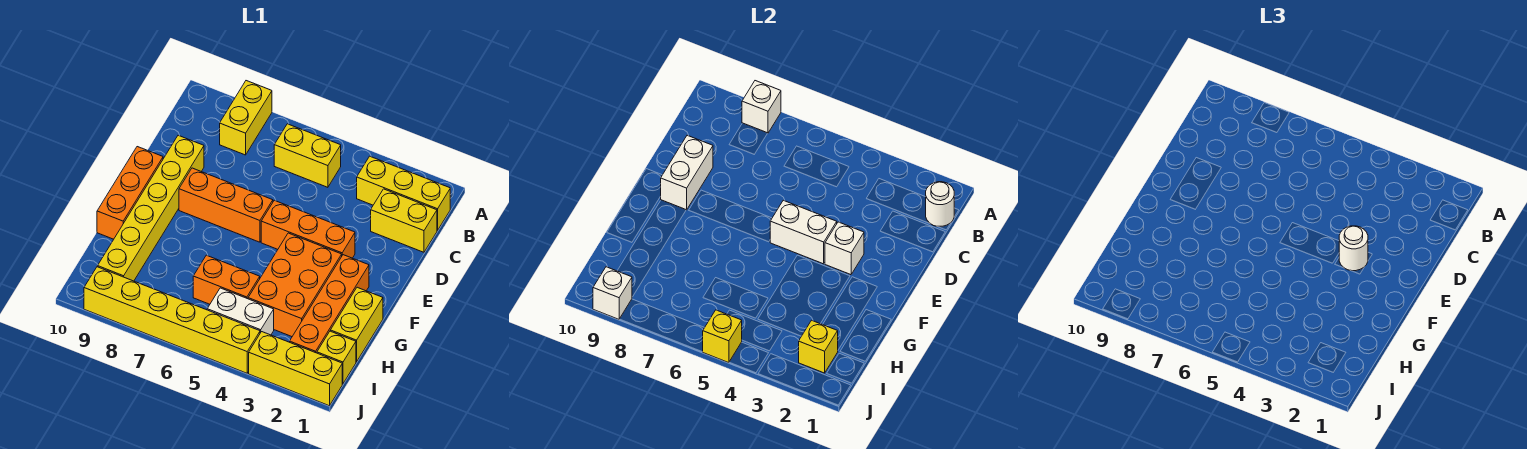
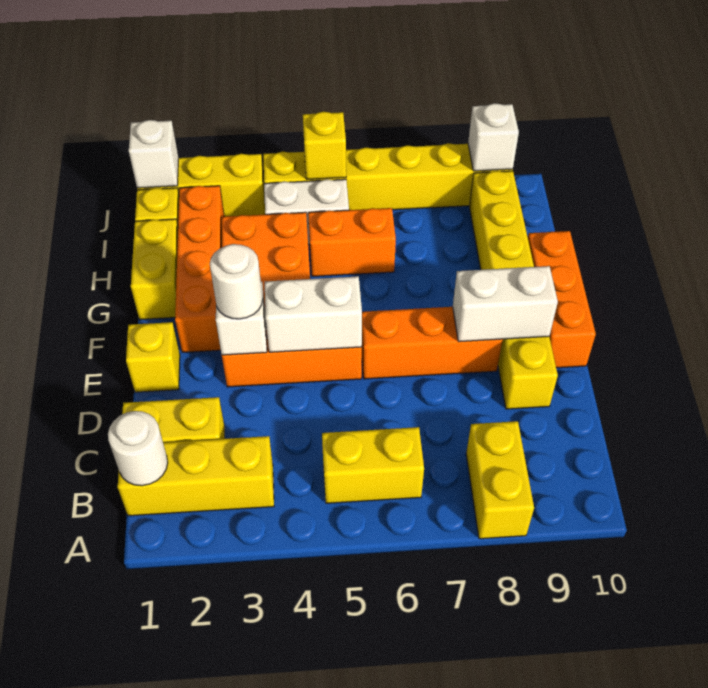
white 1x1 brick [742,81,781,133] -> white 1x1 brick moved to [129,120,178,188]
white 1x2 brick [660,135,713,210] -> white 1x2 brick turned to [453,266,558,342]
yellow 1x1 brick [799,320,838,373] -> yellow 1x1 brick moved to [126,322,180,392]

